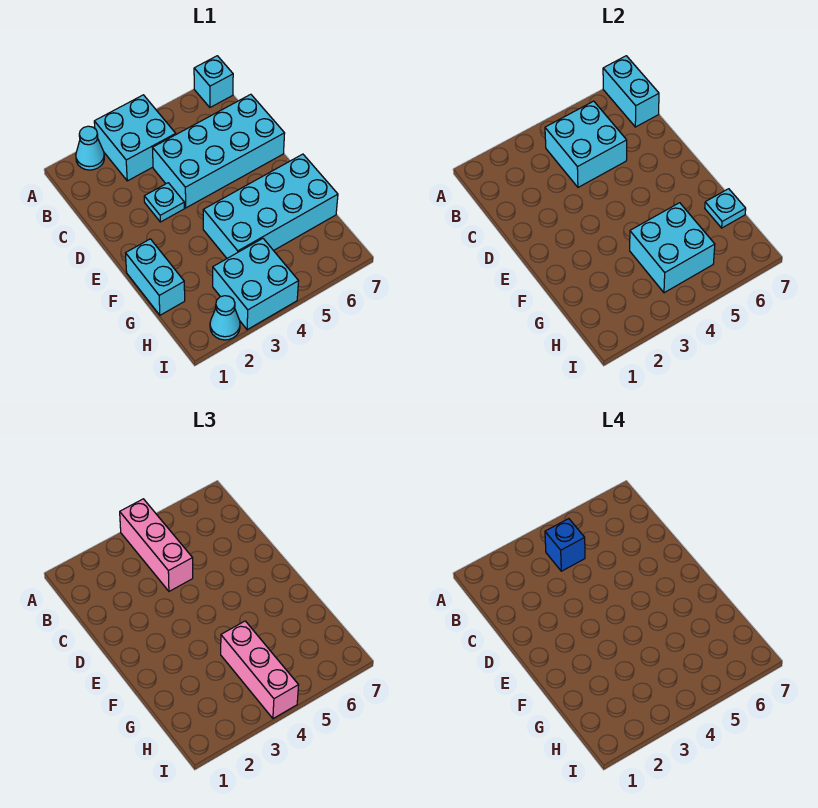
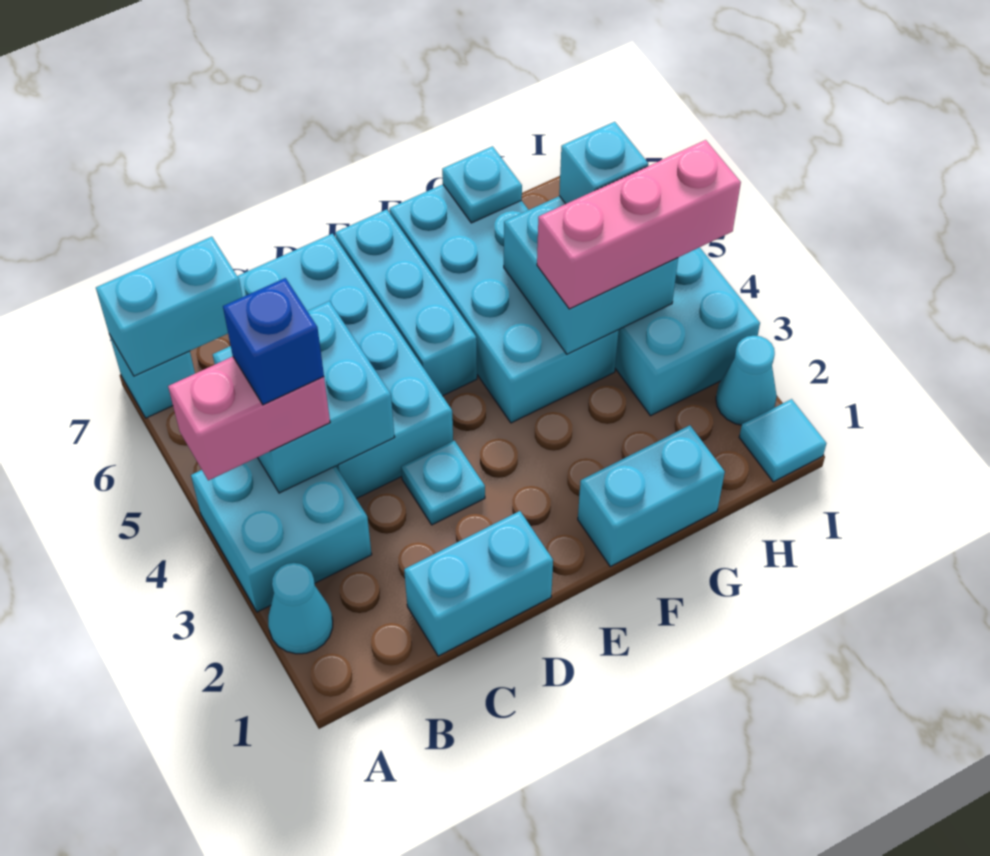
pink 1x3 brick [120,499,193,591] -> pink 1x2 brick [168,357,330,481]
none -> cyan 1x2 brick [404,511,553,656]
none -> cyan 1x3 brick [335,209,477,396]
none -> cyan 1x1 brick [559,122,648,204]
none -> cyan 1x1 tile [739,399,827,482]

